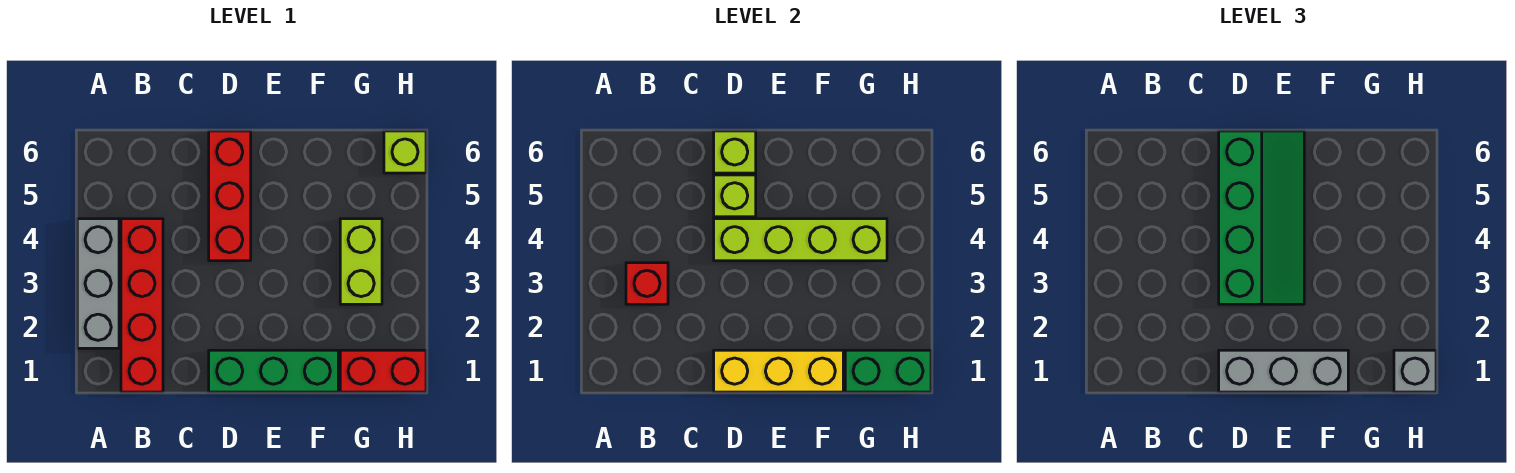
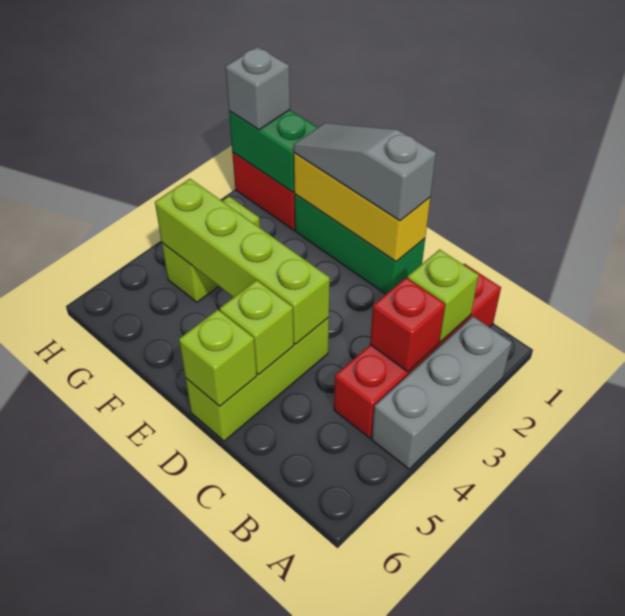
grey 1x3 brick [1219,350,1348,392] -> grey 1x3 slope [294,123,436,221]
green 2x4 slope [1219,131,1304,304] -> none
red 1x3 brick [209,131,251,261] -> lime 1x3 brick [186,317,329,441]
lime 1x1 brick [384,131,426,173] -> lime 1x1 brick moved to [408,250,479,342]

